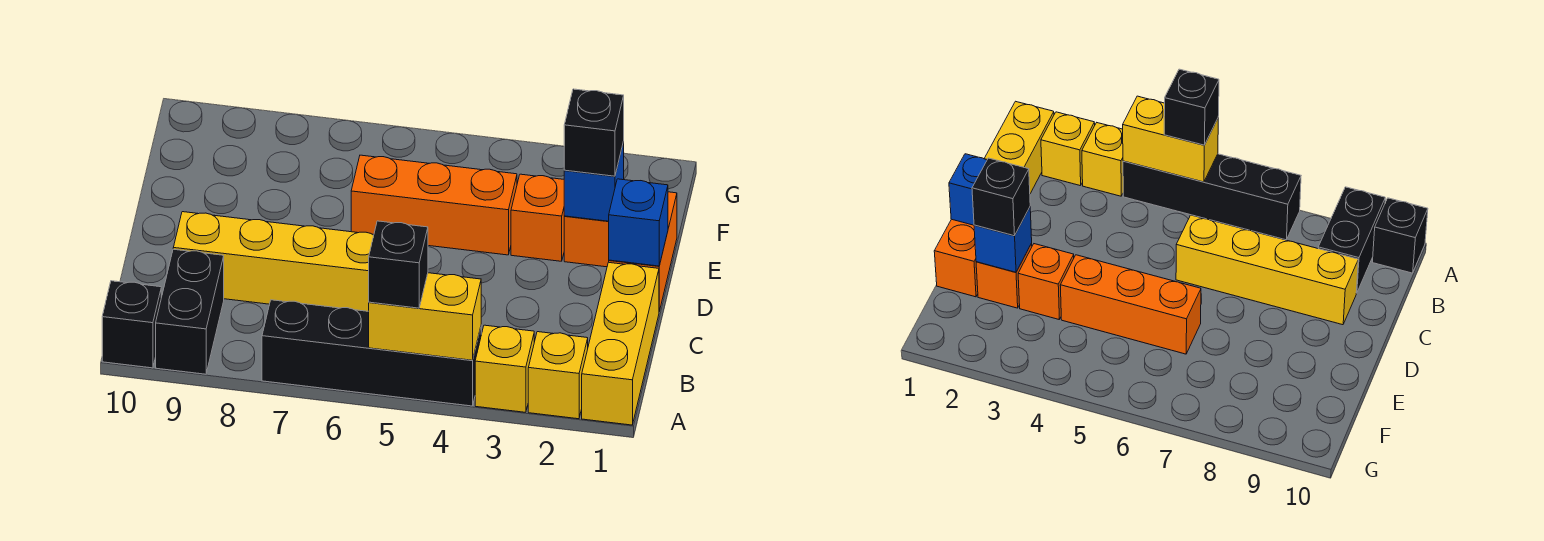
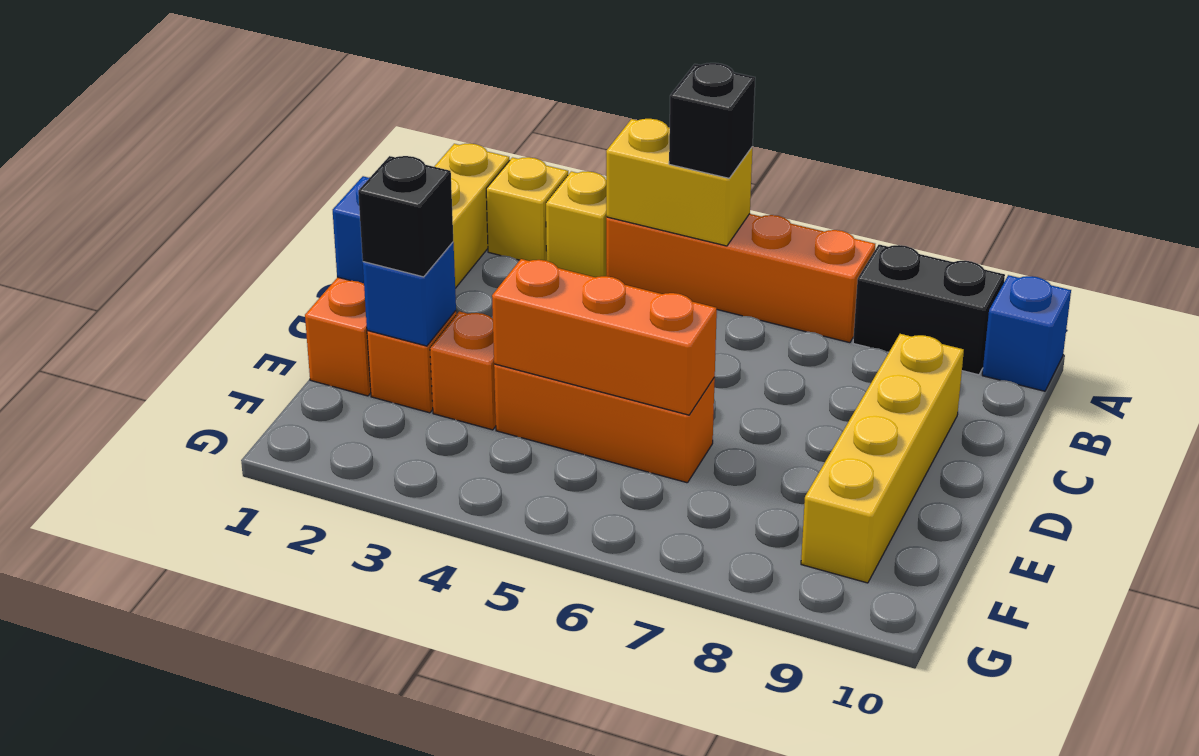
black 1x4 brick [262,300,481,406] -> orange 1x4 brick [606,214,875,343]
black 1x2 brick [156,249,224,374] -> black 1x2 brick turned to [853,245,1005,375]
black 1x1 brick [102,281,161,368] -> blue 1x1 brick [982,275,1071,391]
yellow 1x4 brick [173,212,374,311] -> yellow 1x4 brick turned to [801,334,964,583]
none -> orange 1x3 brick [492,259,717,415]

